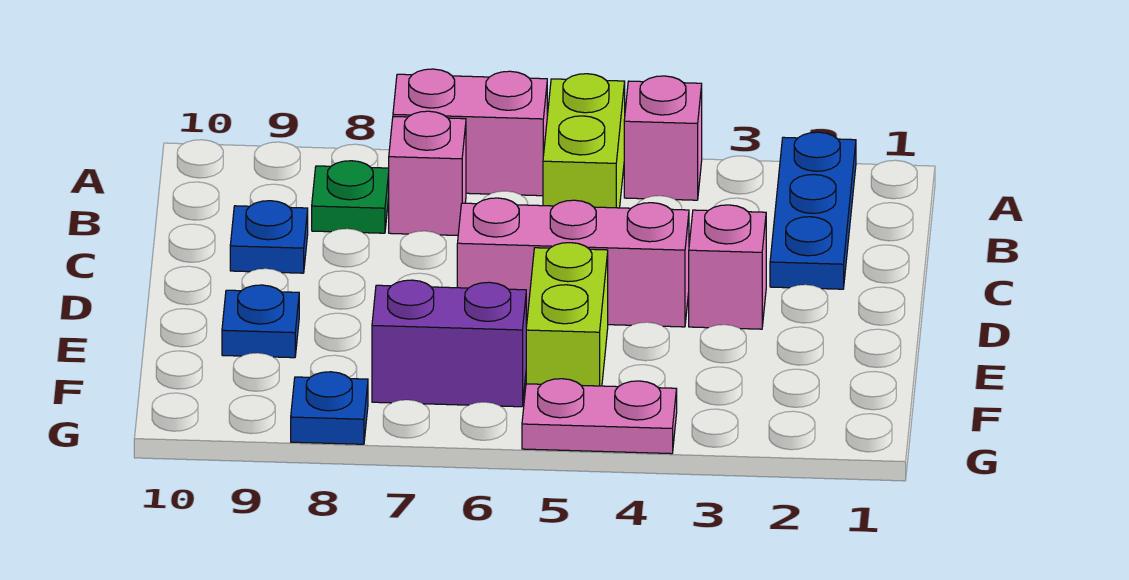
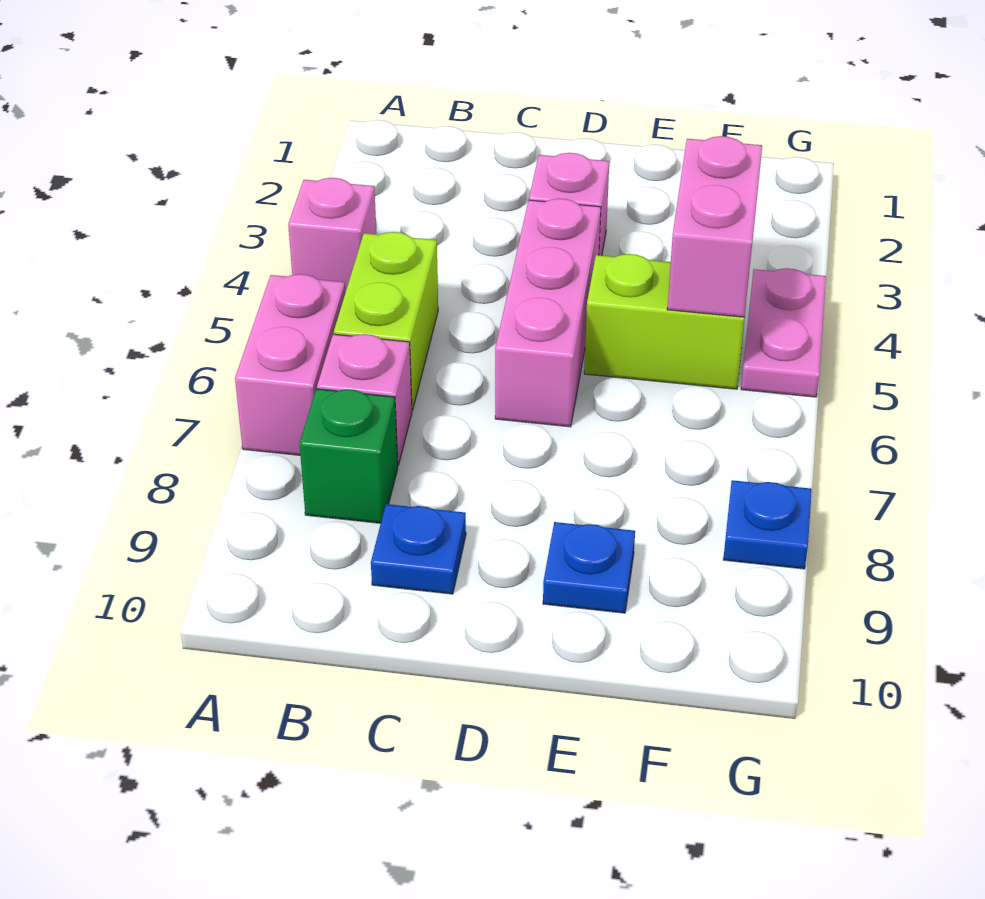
blue 1x3 plate [770,132,856,289] -> none
lime 1x2 brick [543,74,625,208] -> lime 1x2 brick turned to [334,232,438,410]
green 1x1 plate [312,161,389,233] -> green 1x1 brick [300,389,398,523]
none -> pink 1x2 brick [667,136,762,317]
purple 1x2 brick [372,280,526,407] -> none

